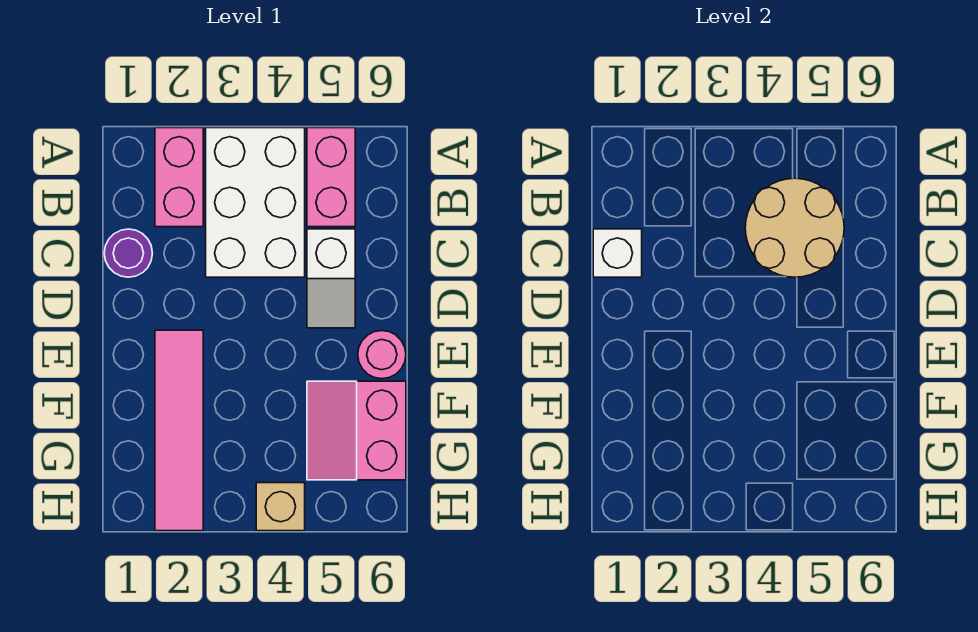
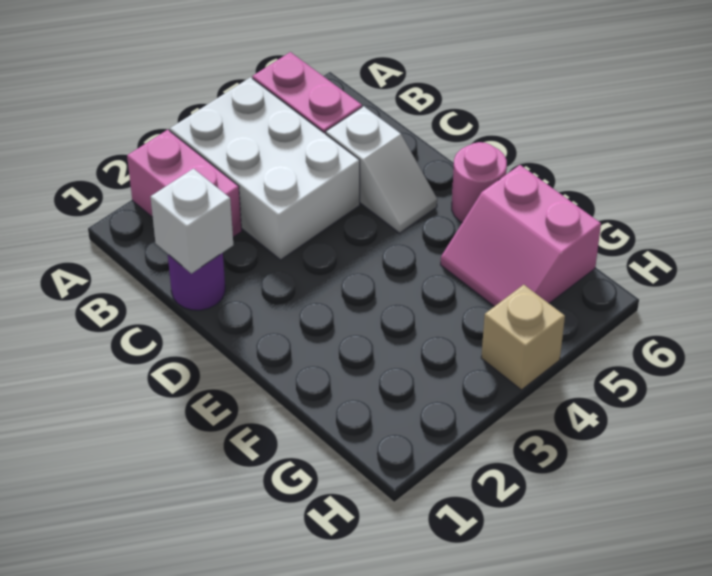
tan 2x2 round brick [745,178,844,277] -> none
pink 1x4 tile [155,330,203,531] -> none

